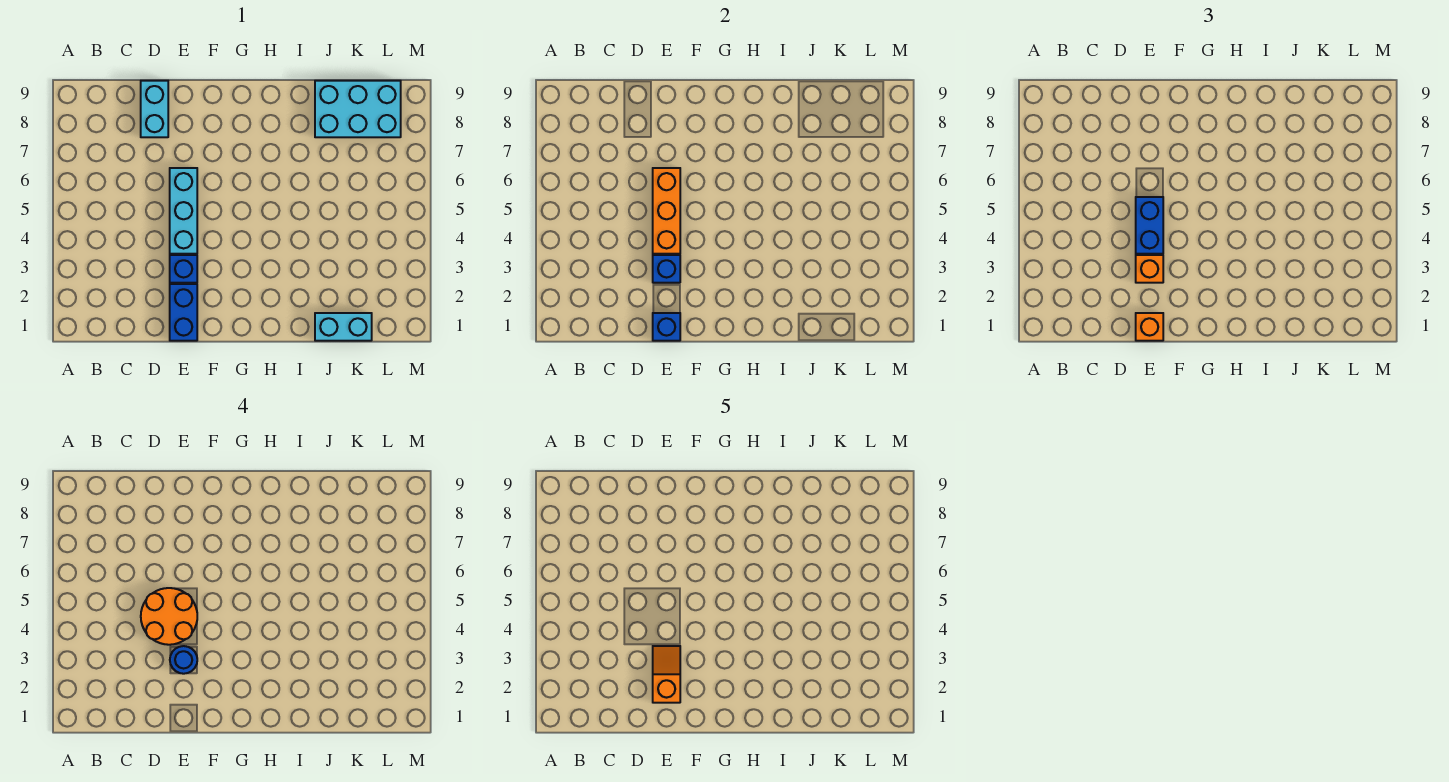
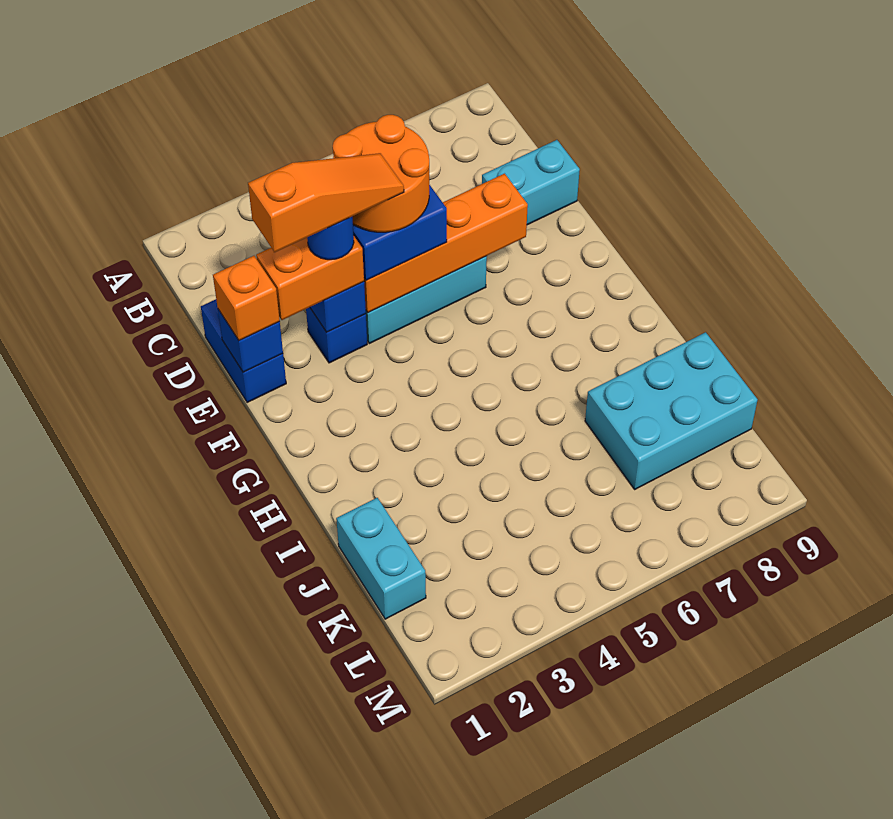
blue 1x2 brick [170,284,197,341] -> blue 1x2 brick turned to [201,299,286,403]
orange 1x2 slope [653,646,680,703] -> orange 1x3 slope [248,153,404,252]
orange 1x1 brick [1136,255,1163,283] -> orange 1x2 brick [256,237,364,320]
orange 1x3 brick [653,168,680,254] -> orange 1x4 brick [364,174,528,313]
cyan 2x3 brick [315,81,401,137] -> cyan 2x3 brick turned to [585,332,757,489]

